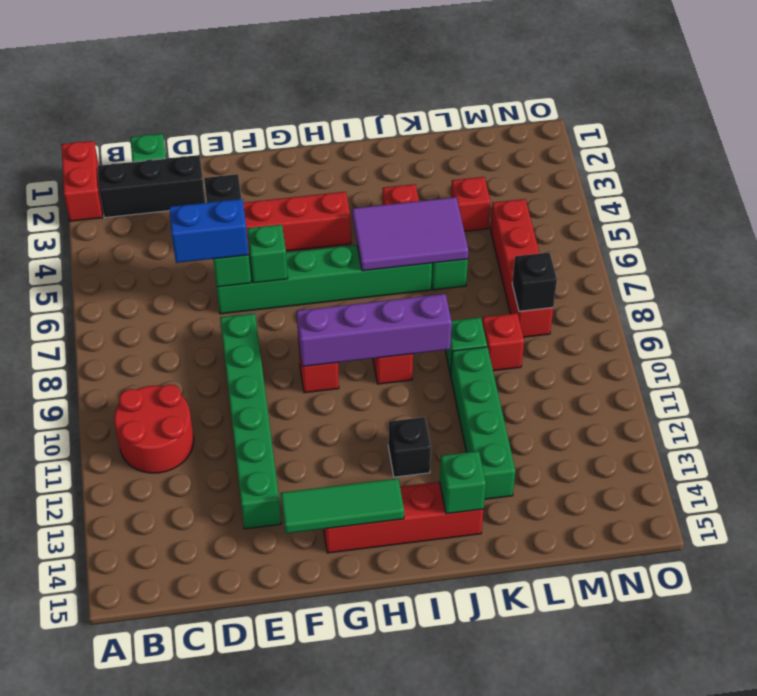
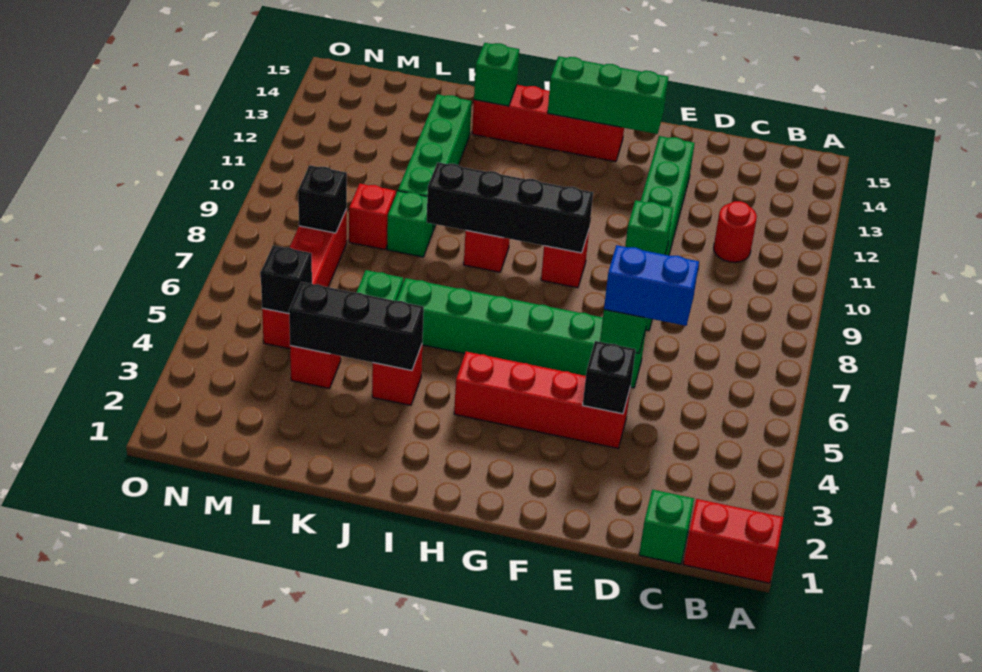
red 1x2 brick [61,141,103,221] -> red 1x2 brick turned to [683,499,784,583]
black 1x3 brick [98,155,205,218] -> black 1x3 brick moved to [289,282,424,370]
red 2x2 round brick [114,384,194,473] -> red 1x1 round brick [714,201,757,262]
green 1x1 brick [247,225,288,283] -> green 1x1 brick moved to [625,200,673,255]
green 1x3 tile [281,478,404,533] -> green 1x3 brick [548,56,668,134]
purple 1x4 brick [297,294,452,366] -> black 1x4 brick [427,162,593,253]
purple 2x3 tile [352,197,468,271] -> none
black 1x1 brick [388,417,431,477] -> black 1x1 brick moved to [261,245,312,314]

